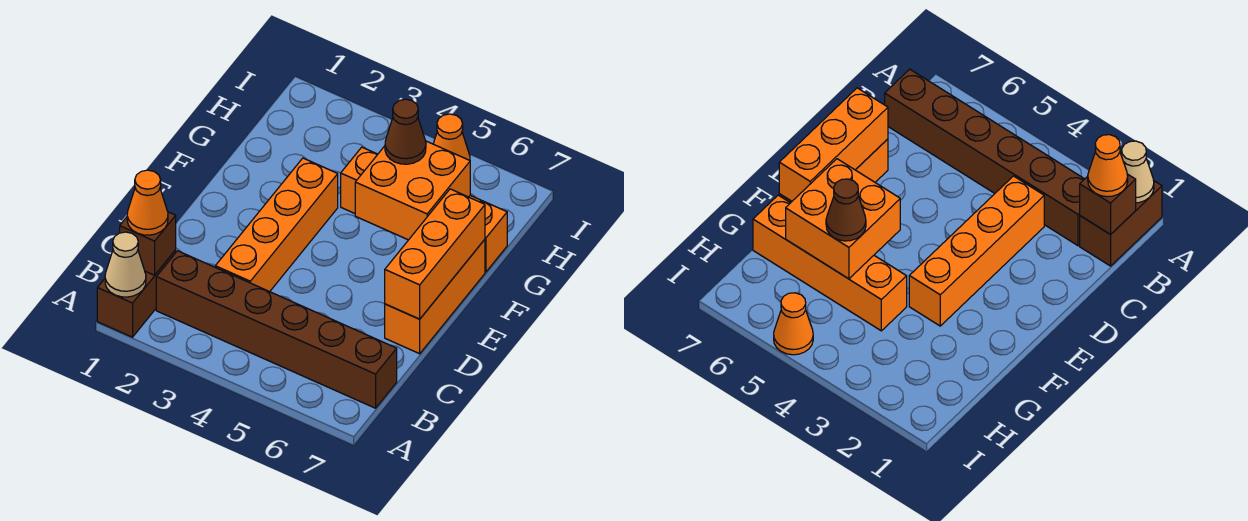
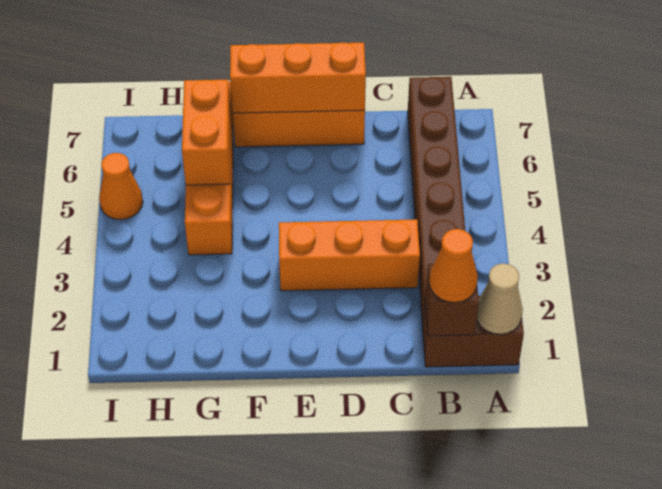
orange 1x4 brick [215,158,338,292] -> orange 1x3 brick [279,219,420,291]
orange 2x2 brick [355,141,470,240] -> orange 1x2 brick [182,80,230,185]
brown 1x1 cone [385,99,426,164] -> none

